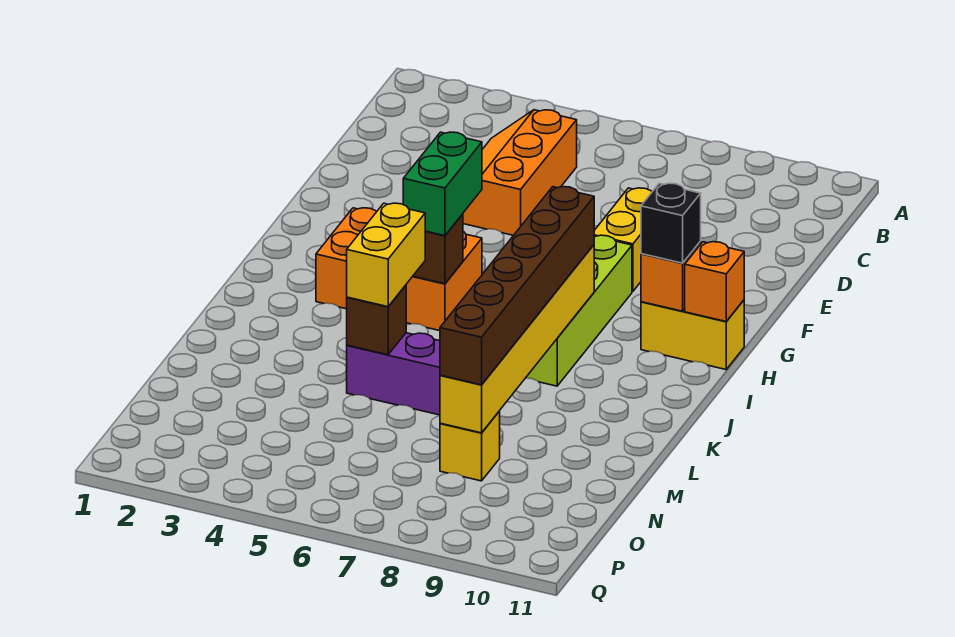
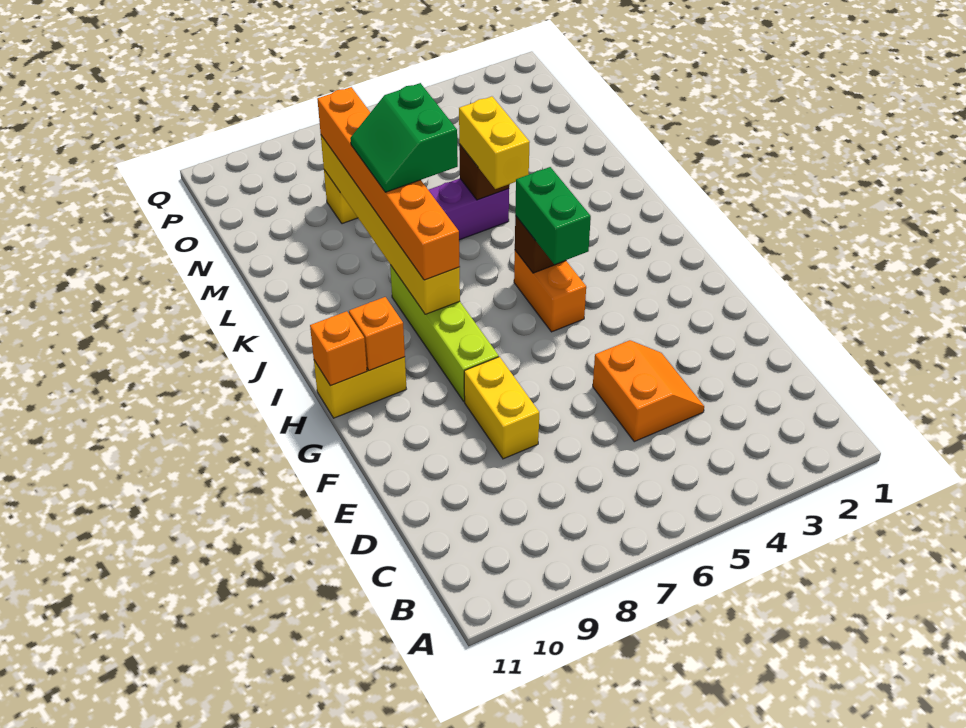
orange 2x3 slope [463,110,577,235] -> orange 2x2 slope [593,340,704,442]
orange 2x3 brick [316,208,482,331] -> orange 1x2 brick [514,251,586,332]
black 1x1 brick [641,183,701,263] -> none
brown 1x6 brick [440,187,595,385] -> orange 1x6 brick [317,87,460,280]
none -> green 2x2 slope [350,83,458,192]

